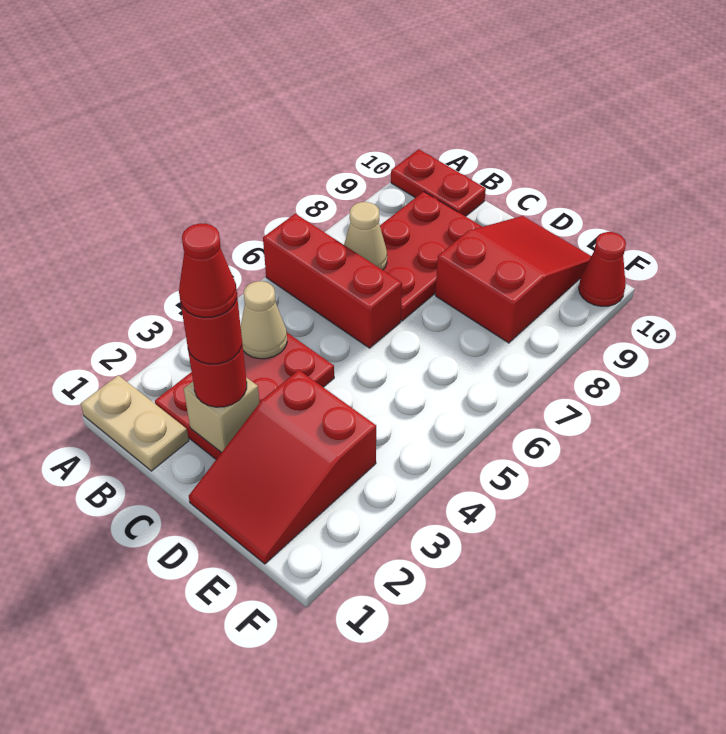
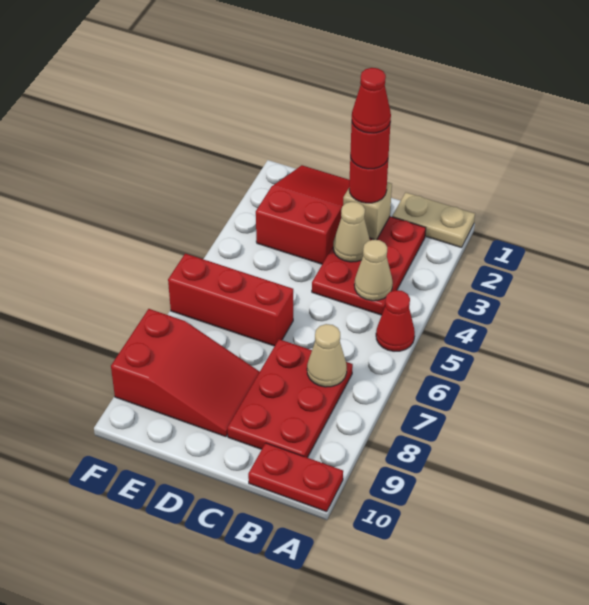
red 1x3 brick [263,214,402,348] -> red 1x3 brick moved to [168,254,293,346]
none -> tan 1x1 cone [333,202,370,262]
red 2x3 slope [435,216,591,343] -> red 2x3 slope turned to [111,309,260,437]
red 1x1 cone [579,232,626,306] -> red 1x1 cone moved to [376,290,415,351]

